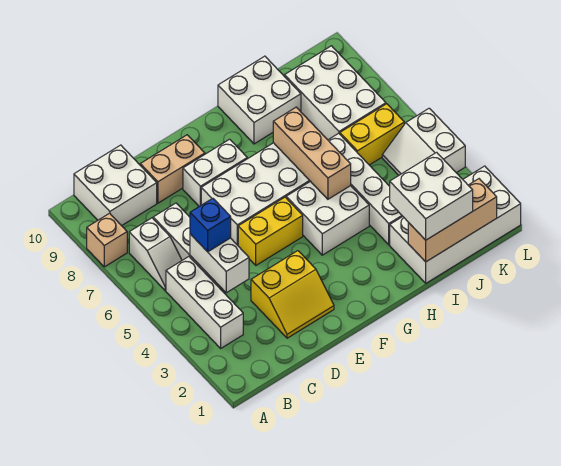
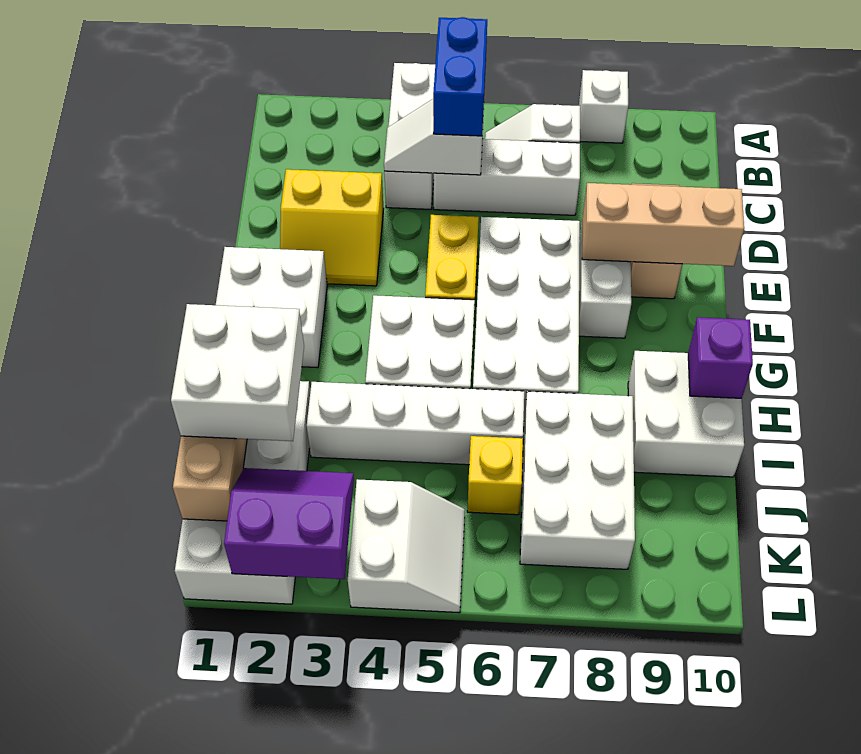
tan 1x1 brick [87,213,127,267] -> white 1x1 brick [579,70,628,143]
white 1x3 brick [166,257,243,348] -> white 1x3 brick turned to [384,63,435,209]
white 2x2 brick [74,145,157,226] -> white 2x2 brick moved to [216,247,327,368]
white 1x2 brick [190,234,249,293] -> white 1x2 slope [384,99,484,175]
blue 1x1 brick [190,198,231,252] -> blue 1x2 brick [433,17,487,136]
yellow 2x2 slope [251,251,334,338] -> yellow 2x2 slope turned to [280,169,384,286]
tan 1x3 brick [273,107,351,199] -> tan 1x3 brick moved to [582,183,744,266]
none -> purple 1x1 brick [688,317,753,398]
yellow 1x2 brick [340,104,404,165] -> yellow 1x1 brick [467,436,523,515]
white 2x3 brick [285,46,386,140] -> white 2x3 brick turned to [520,391,635,569]
none -> purple 2x2 slope [224,468,354,579]
white 2x2 slope [382,108,465,175] -> white 2x2 slope turned to [348,479,465,613]

